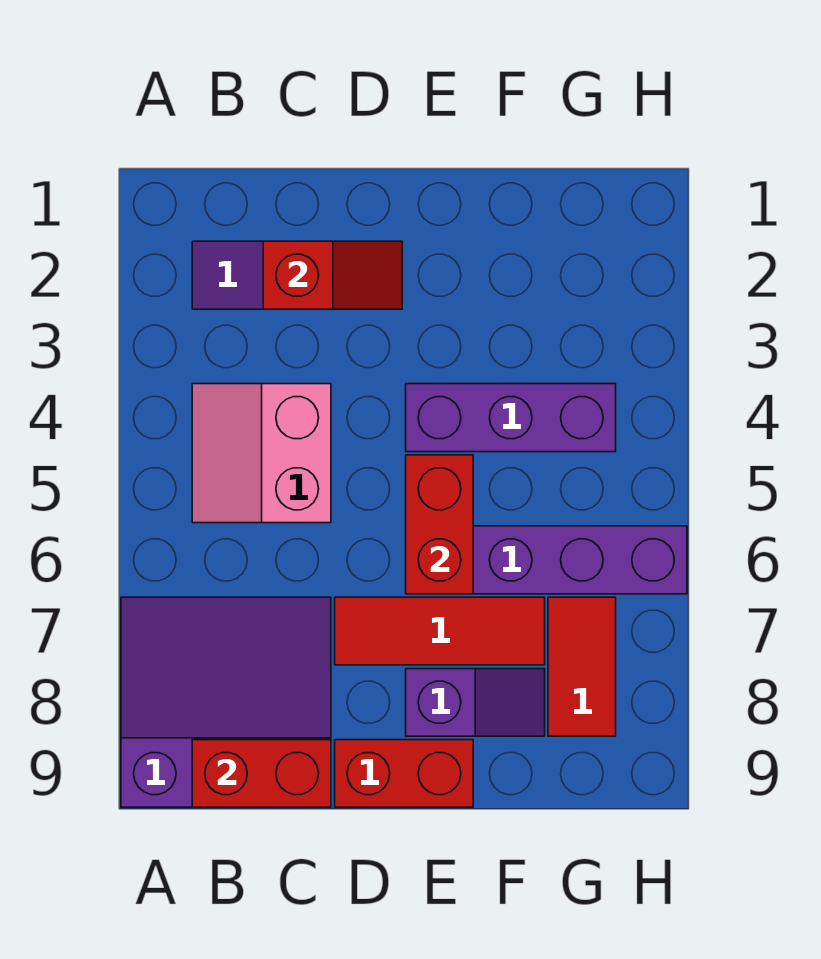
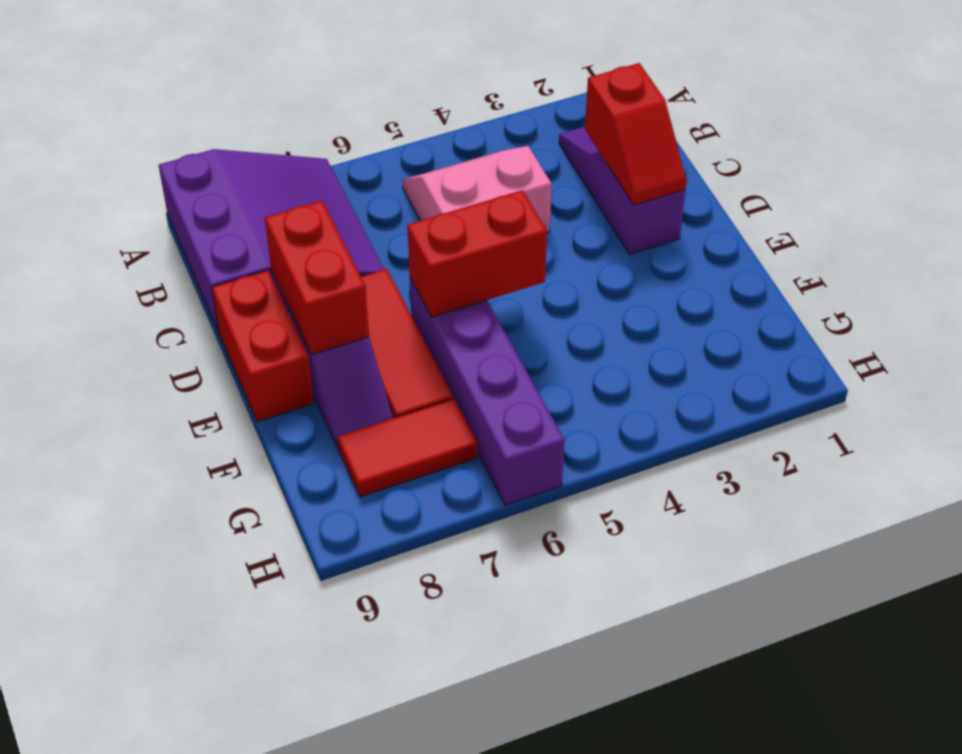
red 1x2 brick [192,740,331,807] -> red 1x2 brick moved to [265,201,369,355]
purple 1x3 brick [406,384,616,452] -> none

